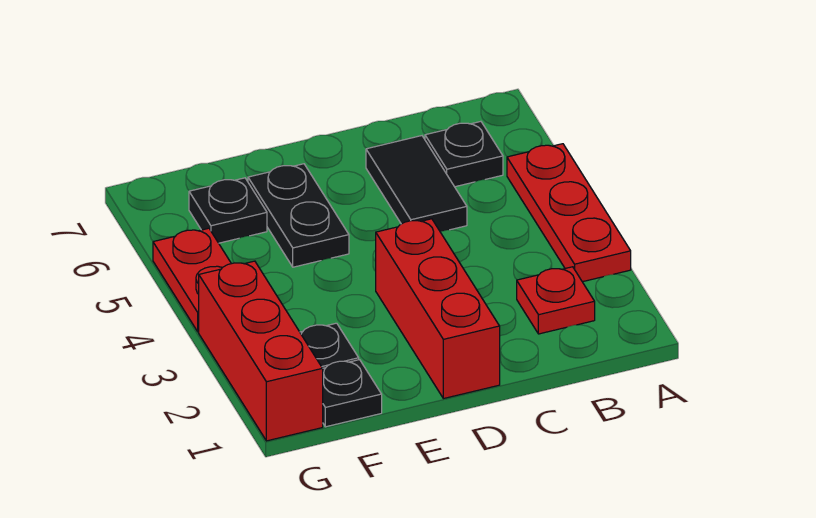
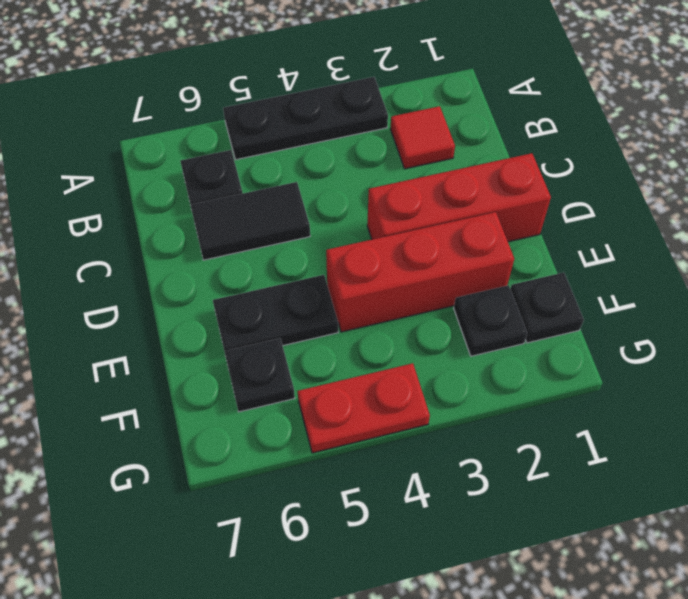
red 1x3 plate [507,144,631,282] -> black 1x3 plate [223,77,388,160]
red 1x1 plate [517,267,595,334] -> red 1x1 tile [390,106,455,169]
red 1x3 brick [199,261,323,441] -> red 1x3 brick moved to [326,212,514,332]

